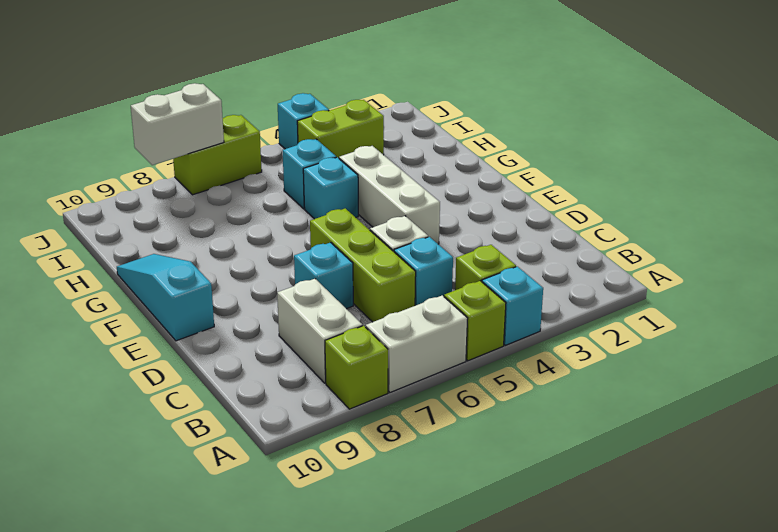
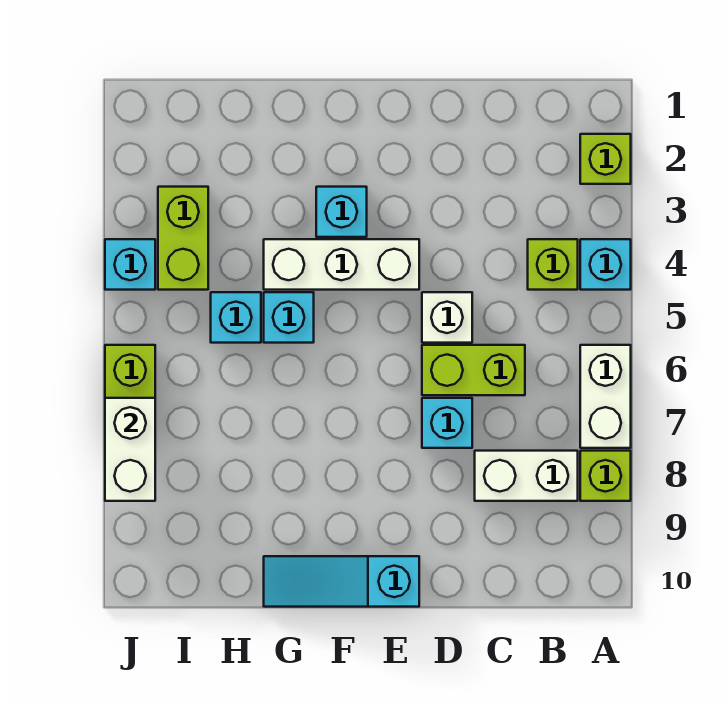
lime 1x1 brick [444,281,506,361] -> lime 1x1 brick moved to [580,134,631,184]
cyan 1x1 brick [394,237,453,306] -> cyan 1x1 brick moved to [316,187,367,237]
lime 1x3 brick [310,208,416,322] -> lime 1x2 brick [422,345,525,395]

